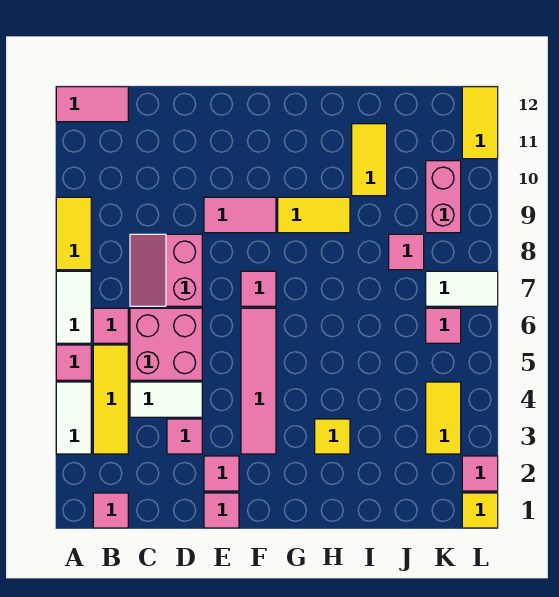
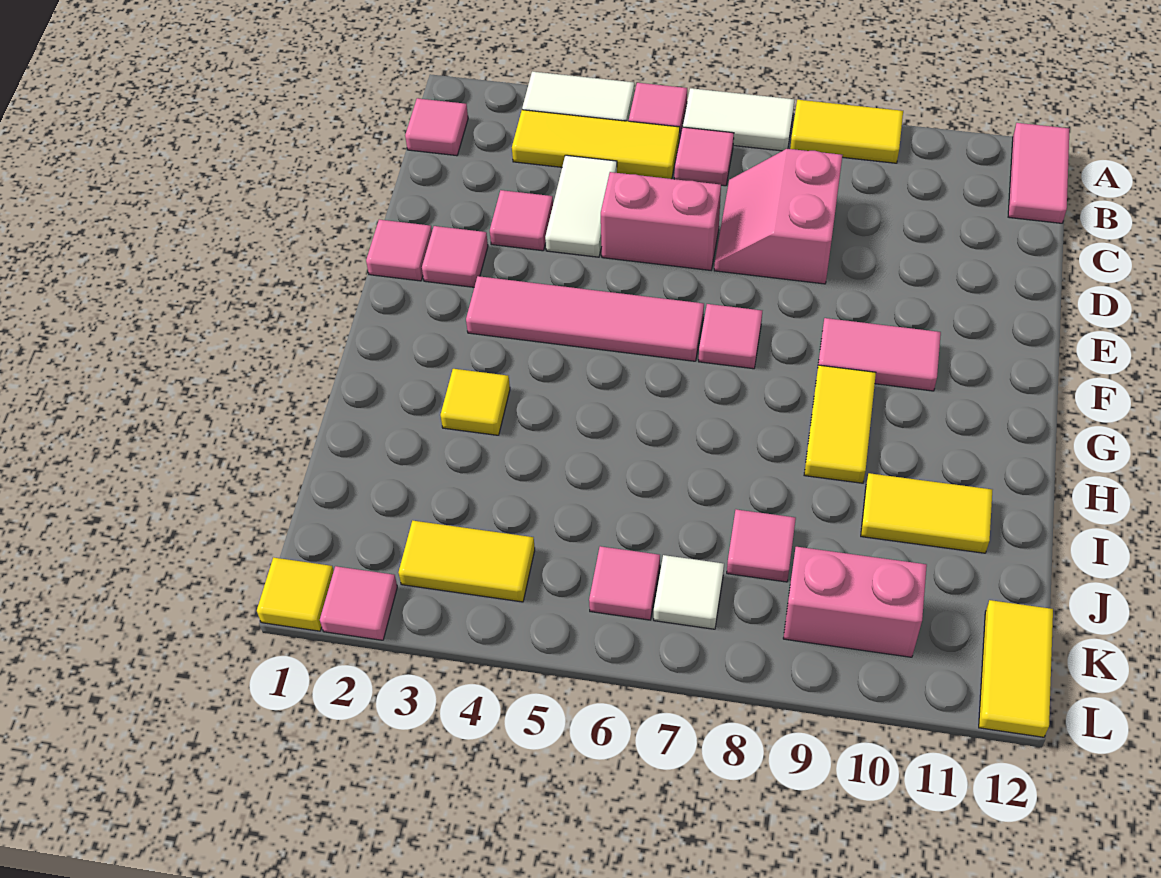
pink 2x2 brick [130,308,202,380] -> pink 1x2 brick [601,172,721,270]
pink 2x2 slope [130,234,202,306] -> pink 2x2 slope turned to [714,149,842,284]
pink 1x2 tile [204,197,276,233] -> pink 1x2 tile turned to [818,318,941,391]
white 1x2 tile [426,271,498,306] -> white 1x1 tile [654,555,724,629]
yellow 1x2 tile [462,87,498,159] -> yellow 1x2 tile turned to [979,600,1053,737]

